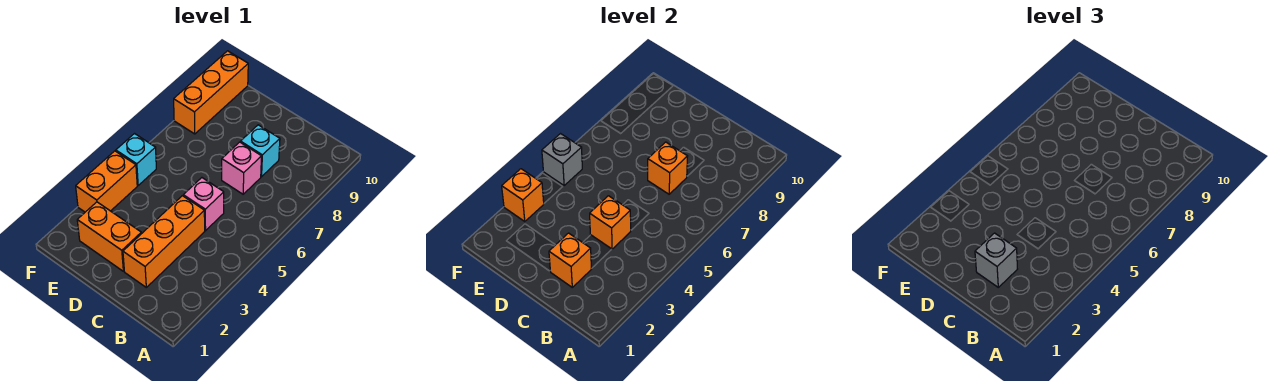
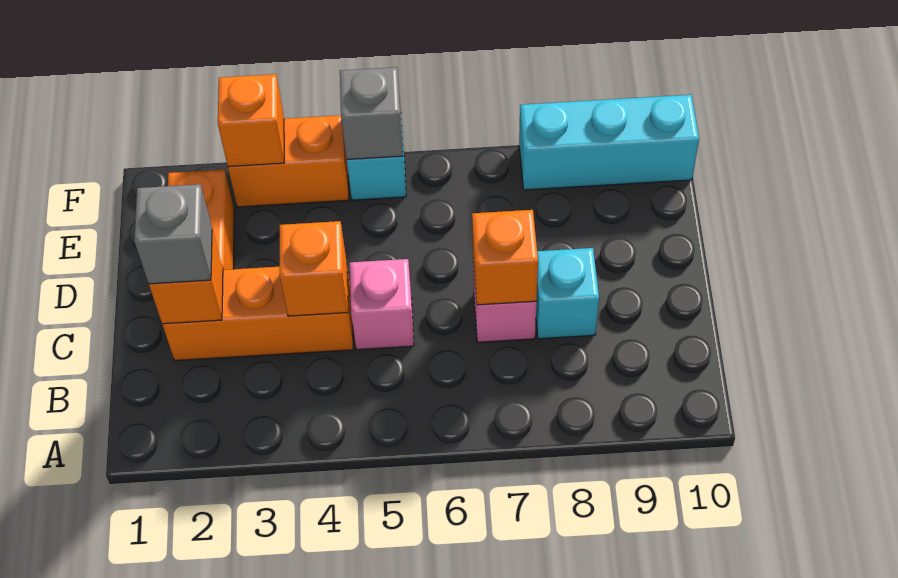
orange 1x3 brick [174,51,248,134] -> cyan 1x3 brick [519,95,699,190]

